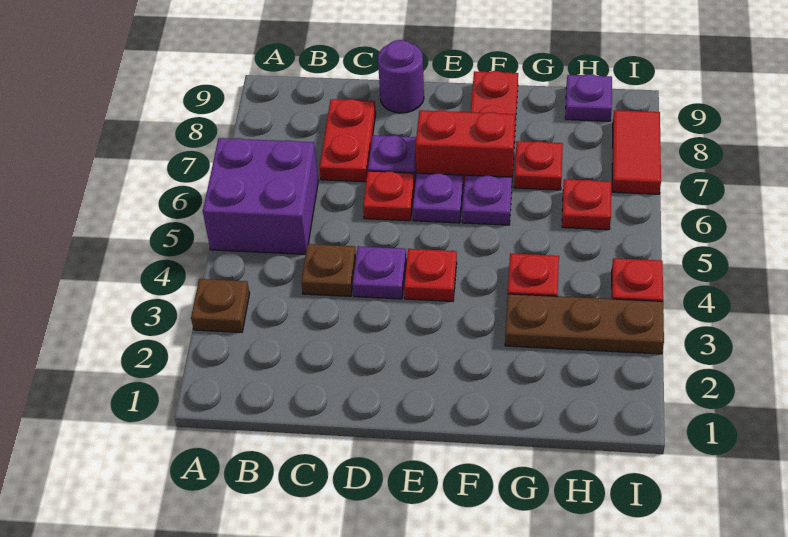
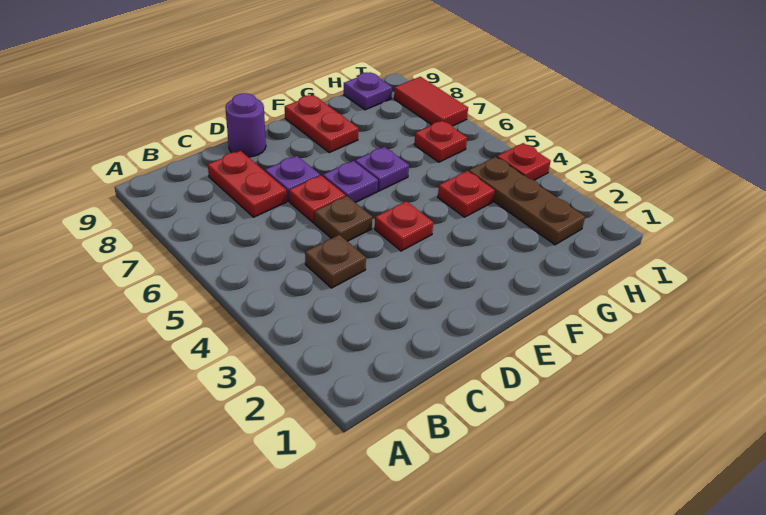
brown 1x1 plate [191,279,250,332] -> brown 1x1 plate moved to [314,196,372,241]
purple 2x2 brick [203,138,318,254] -> none
purple 1x1 plate [352,246,406,299] -> none
red 1x2 brick [416,110,515,186] -> none
brown 1x3 plate [505,294,664,354] -> brown 1x3 plate turned to [469,157,585,245]
red 1x1 plate [514,141,563,190] -> none

